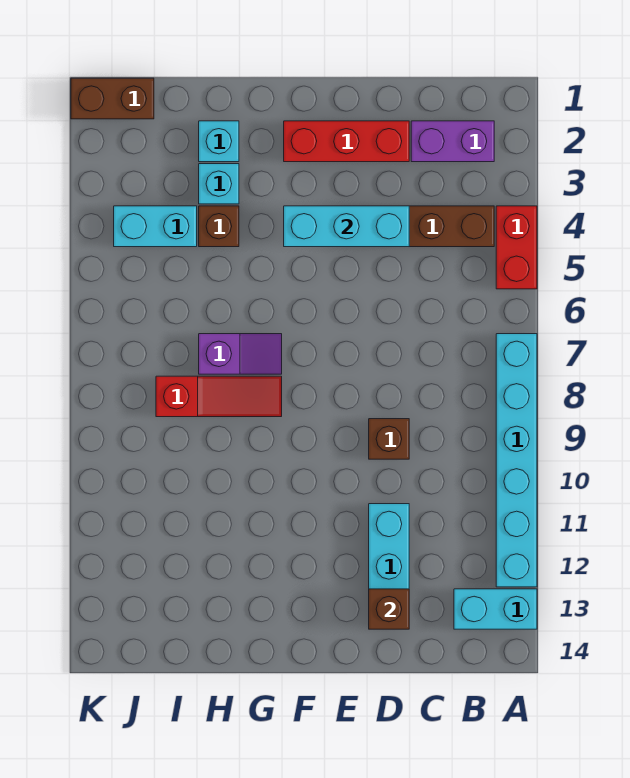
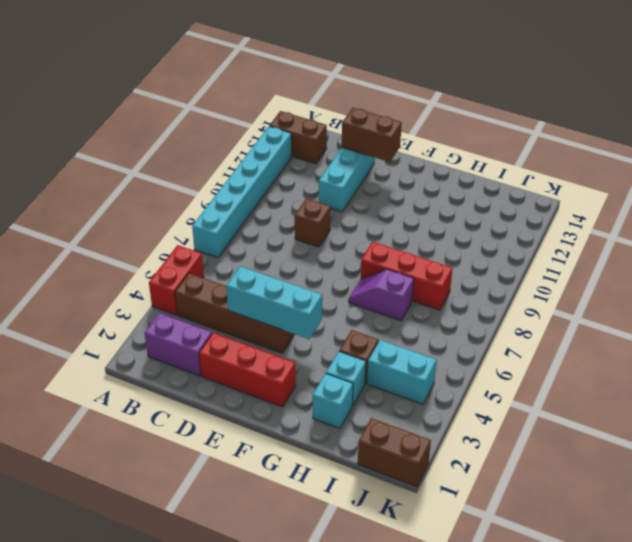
cyan 1x2 brick [454,589,537,629] -> brown 1x2 brick [269,111,327,164]
brown 1x1 brick [369,589,409,629] -> brown 1x2 brick [342,108,402,162]
red 1x3 slope [156,376,282,417] -> red 1x3 brick [361,242,452,310]

